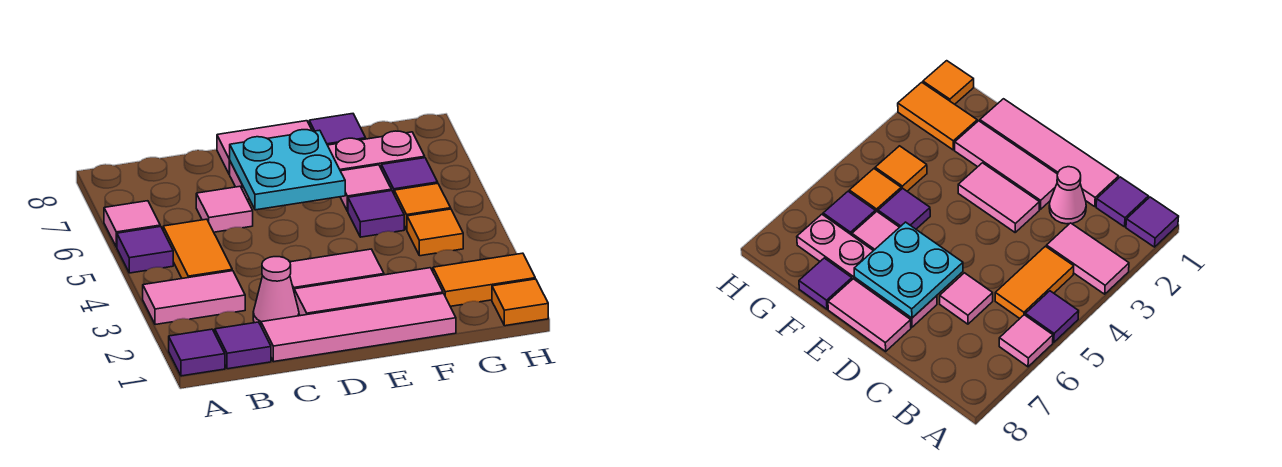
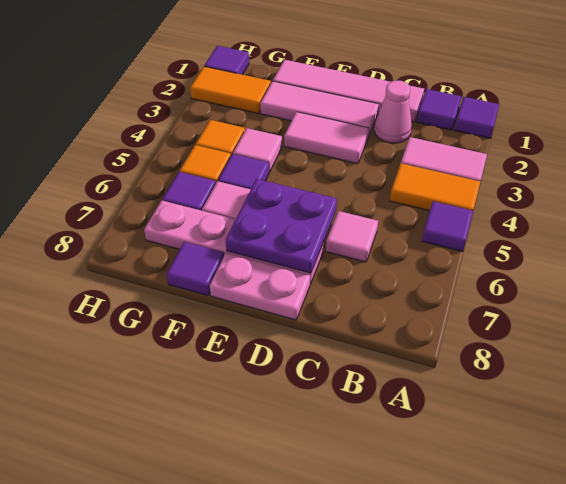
pink 1x1 tile [104,201,160,247] -> pink 1x1 tile moved to [233,128,282,172]
orange 1x2 tile [163,219,232,278] -> orange 1x2 tile turned to [390,163,480,211]
cyan 2x2 plate [230,130,345,210] -> purple 2x2 plate [226,179,337,273]
pink 1x2 tile [217,121,312,174] -> pink 1x2 plate [210,253,310,320]
orange 1x1 tile [492,279,548,326] -> purple 1x1 tile [204,46,249,75]

